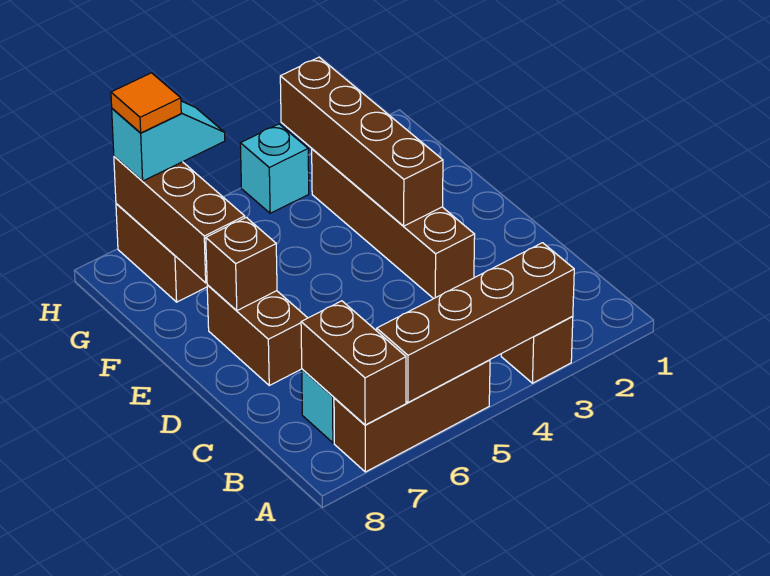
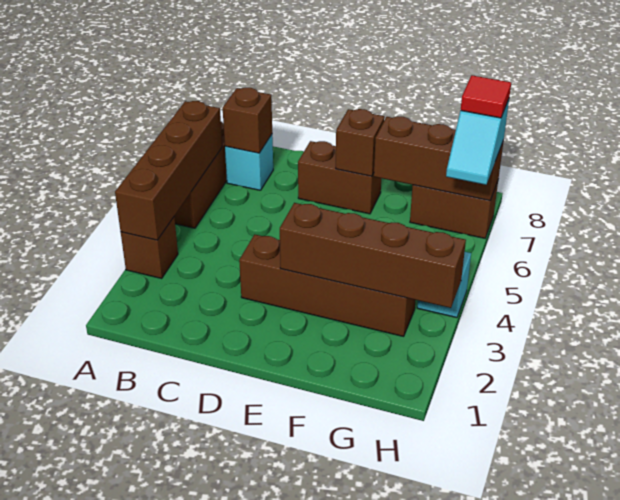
brown 1x2 brick [301,301,406,425] -> brown 1x1 brick [223,88,272,153]
orange 1x1 tile [111,73,181,133] -> red 1x1 tile [461,75,511,118]

